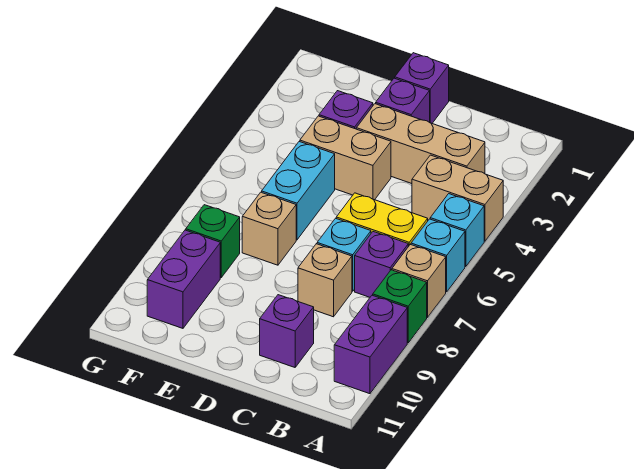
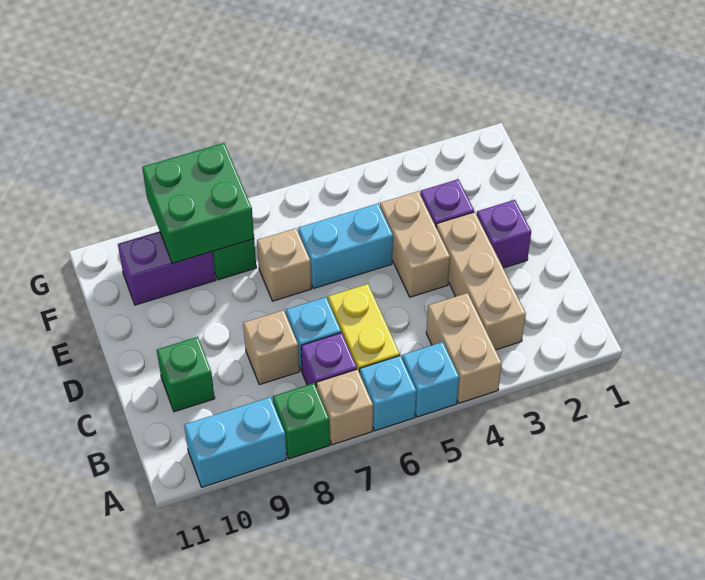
purple 1x2 brick [334,295,407,394] -> cyan 1x2 brick [184,397,287,487]
purple 1x1 brick [260,295,314,367] -> green 1x1 brick [157,337,215,412]
purple 1x1 brick [395,53,449,123] -> none
none -> green 2x2 brick [142,143,254,263]

